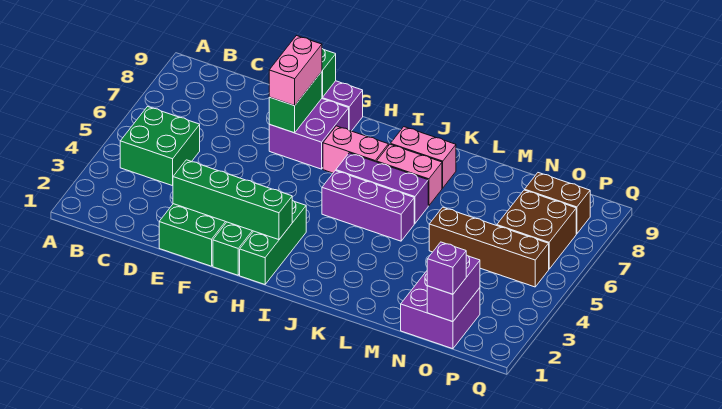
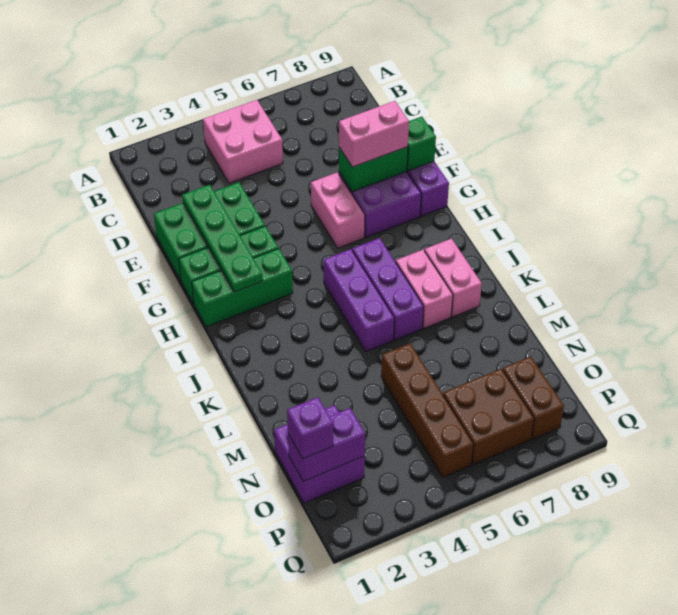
green 2x2 brick [120,107,200,186] -> pink 2x2 brick [203,100,283,183]
green 1x4 brick [173,160,292,240] -> green 1x4 plate [182,185,263,292]
pink 1x2 brick [323,126,388,173] -> pink 1x2 brick moved to [311,172,365,248]

